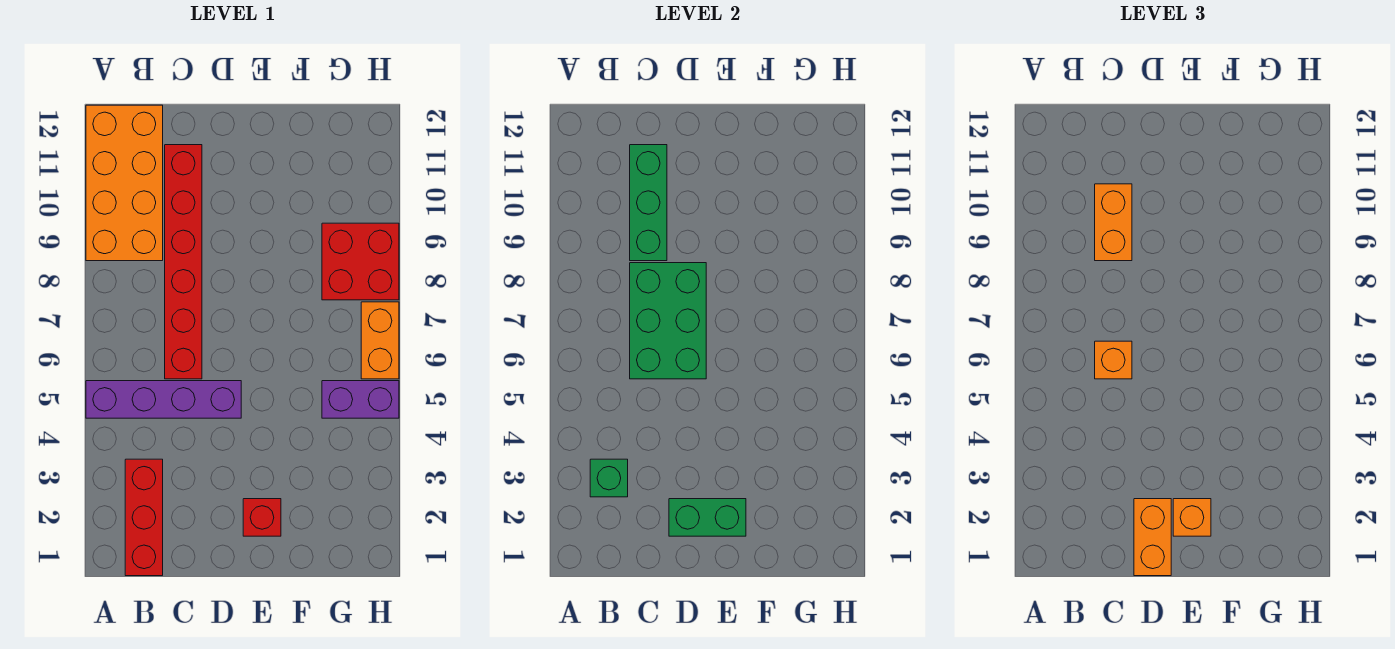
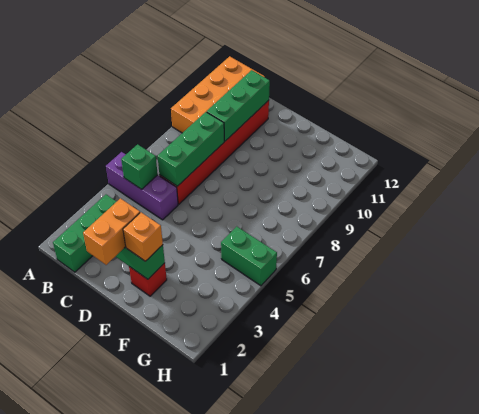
purple 1x4 brick [86,381,241,418] -> purple 1x3 brick [106,152,178,220]
red 1x3 brick [125,459,163,576] -> green 1x3 brick [53,195,117,272]
green 1x1 brick [590,459,628,497] -> green 1x1 brick moved to [121,144,158,189]
green 2x3 brick [630,263,706,379] -> green 1x3 brick [158,112,224,186]
orange 1x1 brick [1095,341,1132,379] -> none
orange 1x2 brick [1095,184,1132,261] -> none
purple 1x2 brick [322,381,399,418] -> green 1x2 brick [221,227,277,286]
red 2x2 brick [322,223,399,300] -> none
orange 1x2 brick [361,302,399,379] -> none

